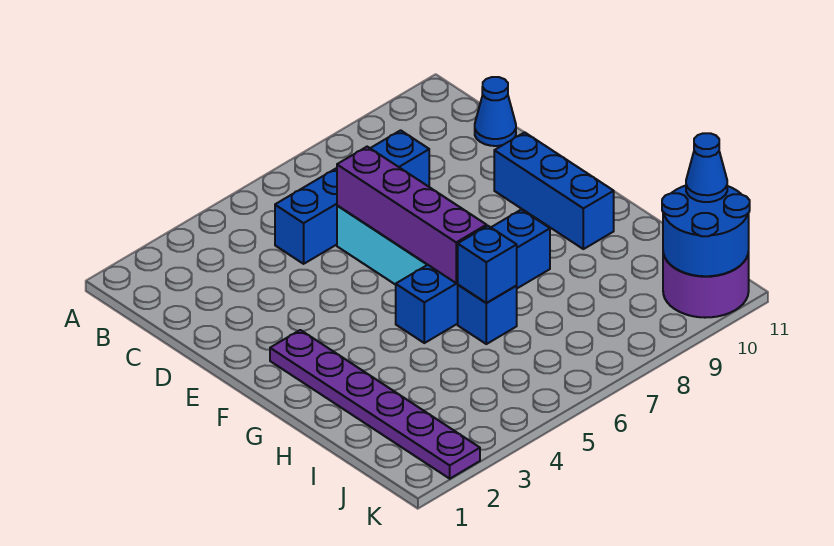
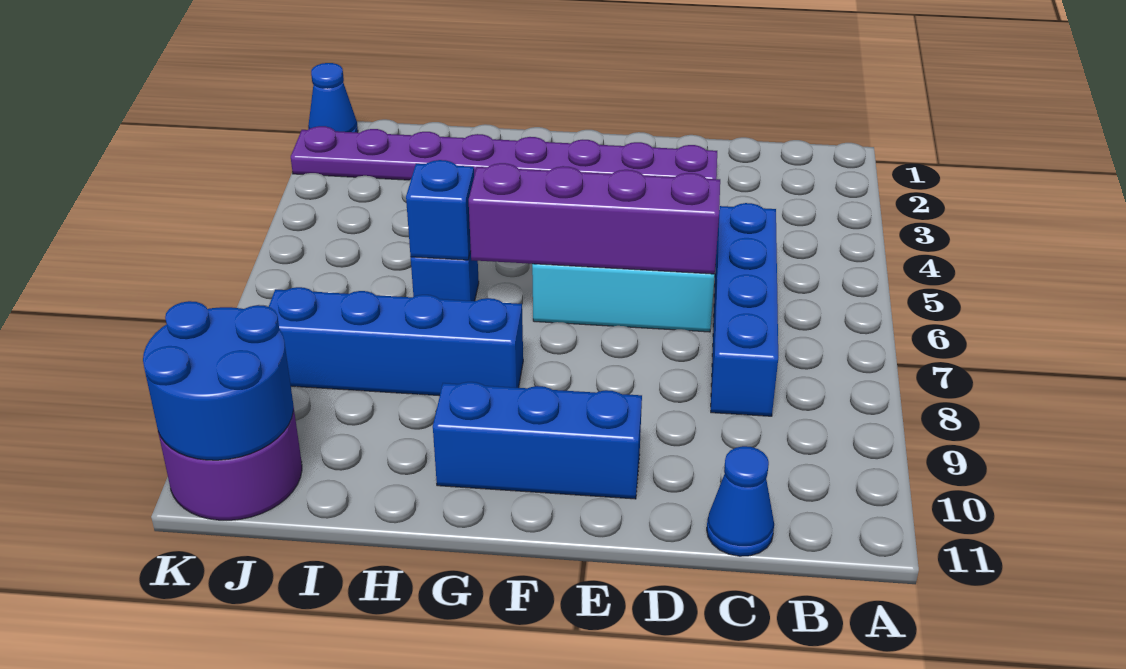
purple 1x6 plate [270,330,480,479] -> purple 1x8 plate [291,126,717,180]
blue 1x4 brick [396,210,550,343] -> blue 1x4 brick turned to [269,287,523,396]
blue 1x1 cone [686,133,727,202] -> blue 1x1 cone moved to [308,63,358,132]

